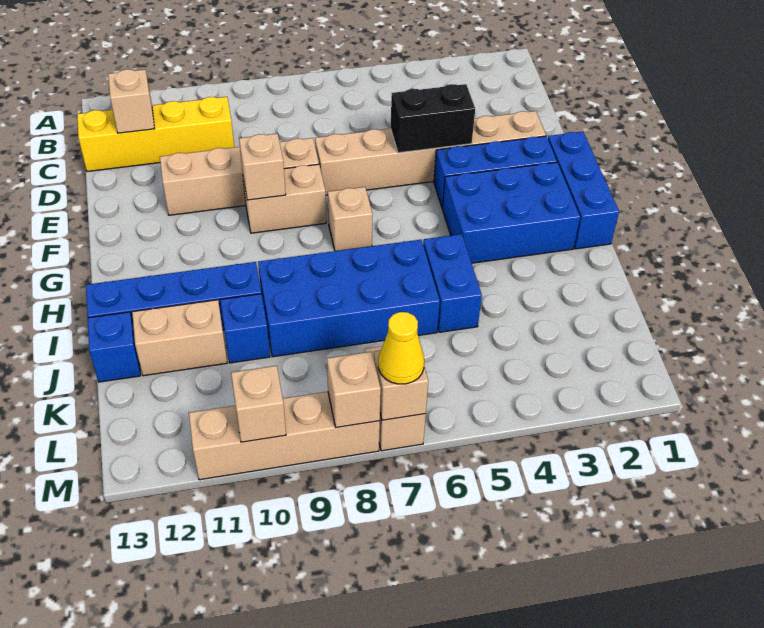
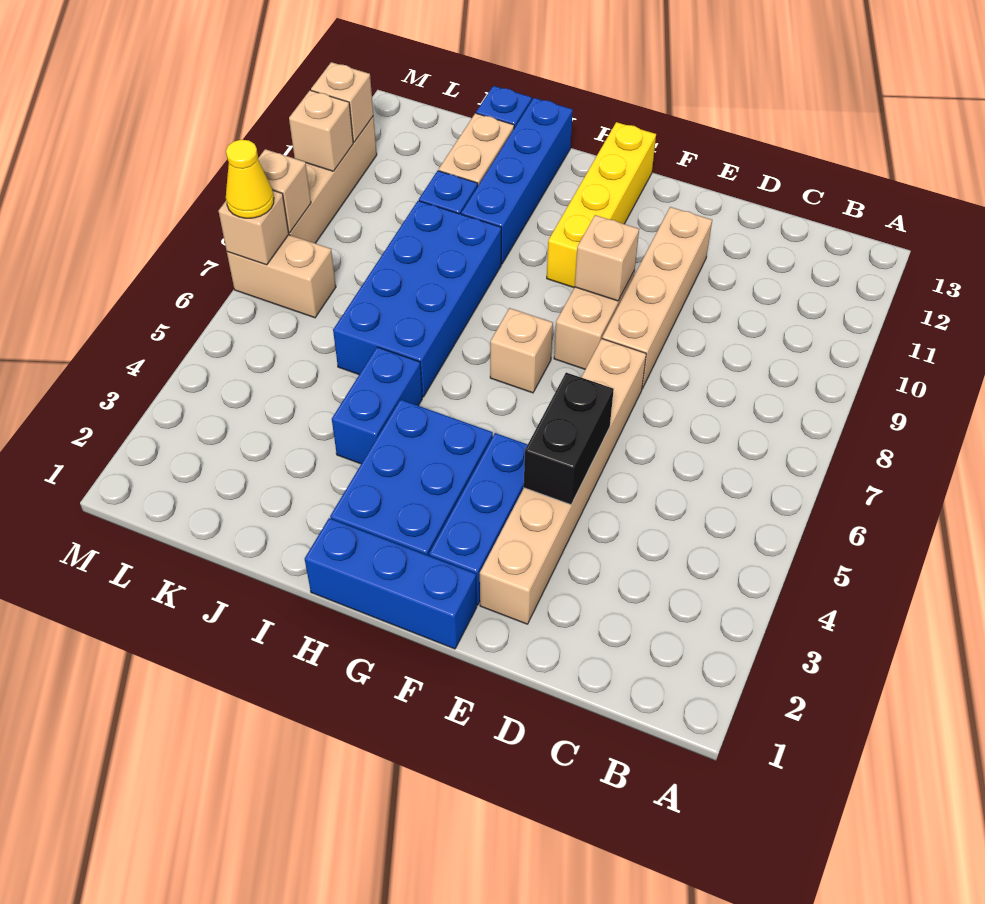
yellow 1x4 brick [77,97,234,171] -> yellow 1x4 brick moved to [547,122,656,288]
tan 1x1 brick [108,69,155,133] -> tan 1x1 brick moved to [311,62,373,142]
blue 1x2 brick [423,234,482,332] -> blue 1x2 brick turned to [332,347,422,464]

